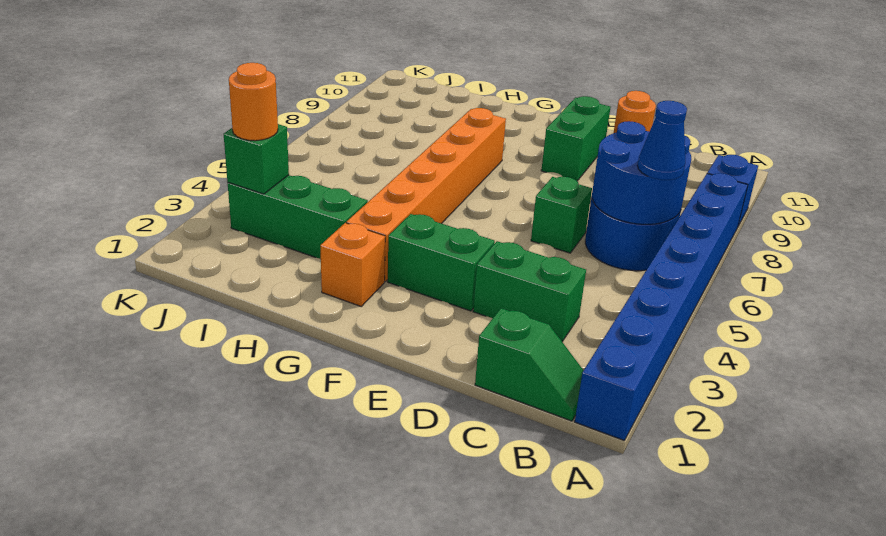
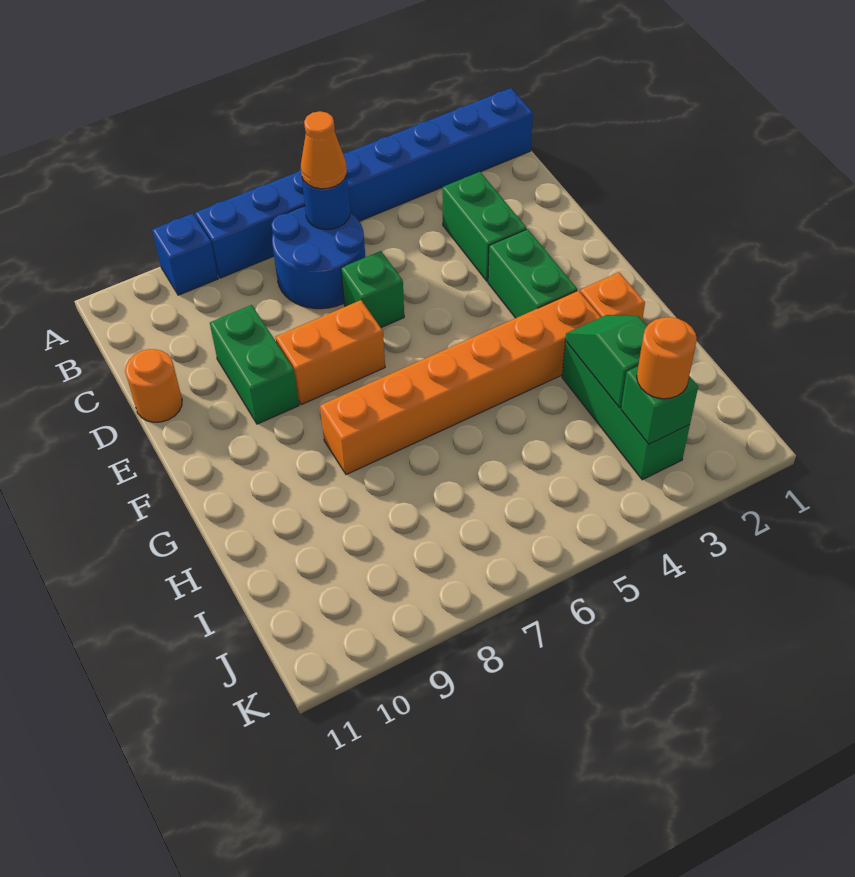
green 1x2 slope [475,308,584,421] -> green 1x2 slope moved to [565,315,647,408]
blue 2x2 round brick [592,121,691,224] -> blue 1x1 round brick [302,175,350,229]
blue 1x1 cone [638,101,687,180] -> orange 1x1 cone [301,111,347,189]
none -> orange 1x2 brick [275,300,385,405]
green 1x2 brick [541,96,611,181] -> green 1x2 brick turned to [210,305,299,424]

